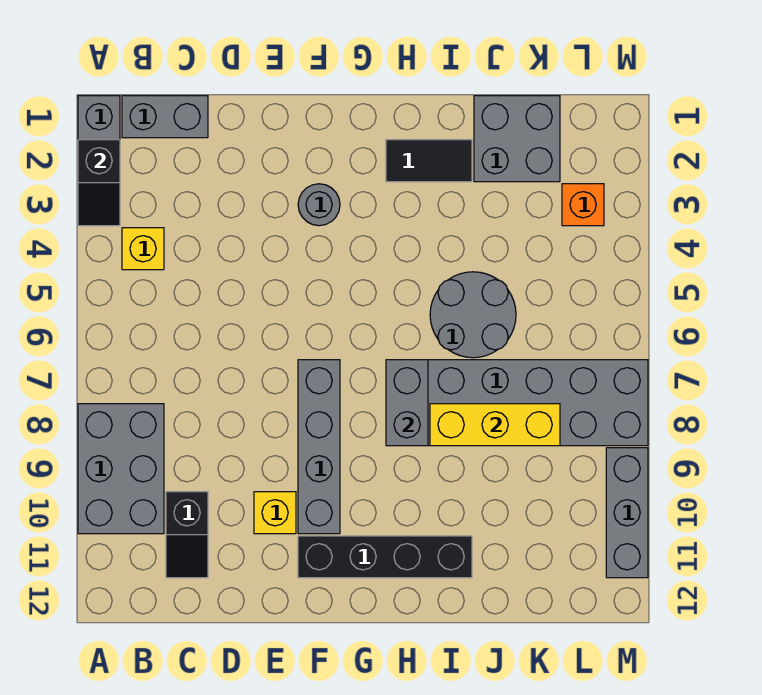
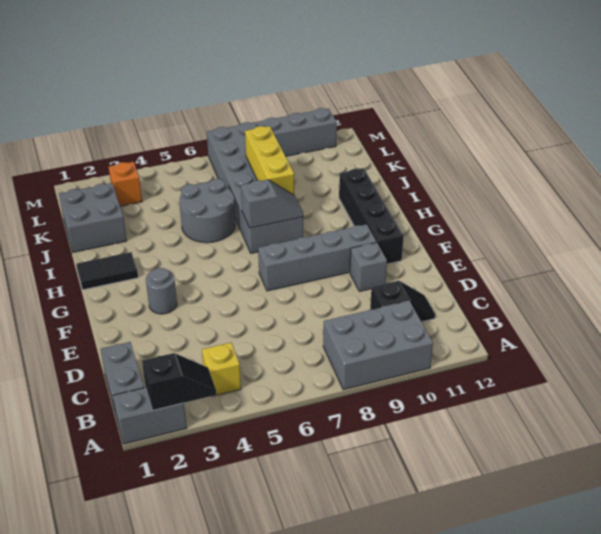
yellow 1x1 brick [254,492,296,534] -> grey 1x1 brick [350,242,387,291]
black 1x2 tile [386,140,472,182] -> black 1x2 tile turned to [76,252,138,290]
grey 1x2 brick [386,360,428,446] -> grey 1x2 slope [241,180,303,228]

